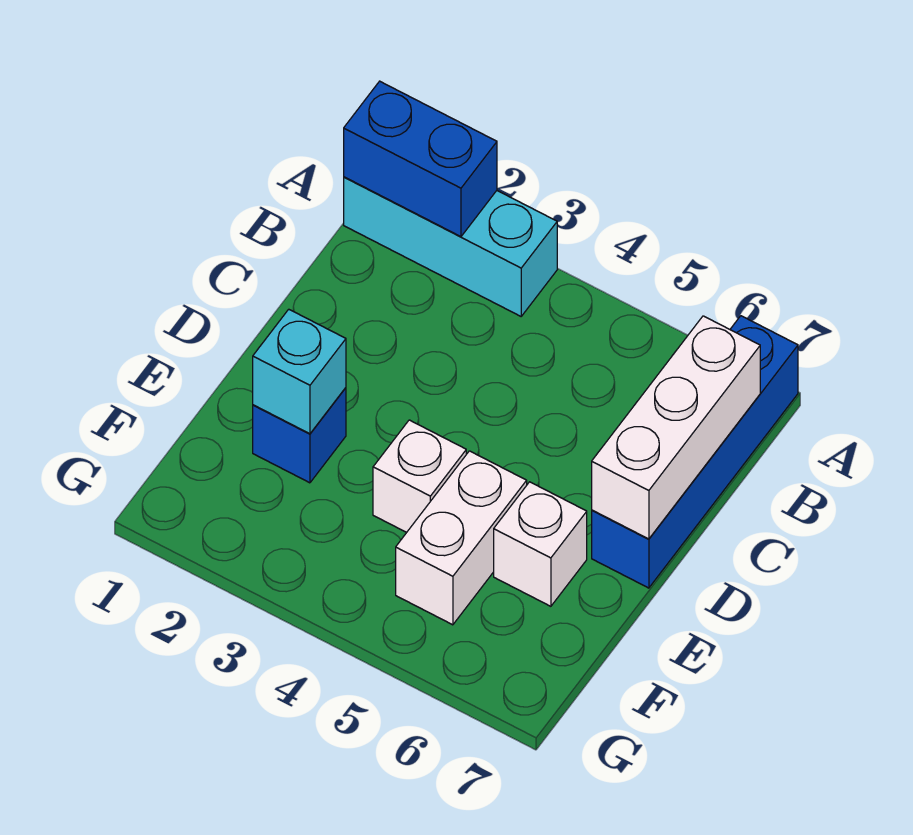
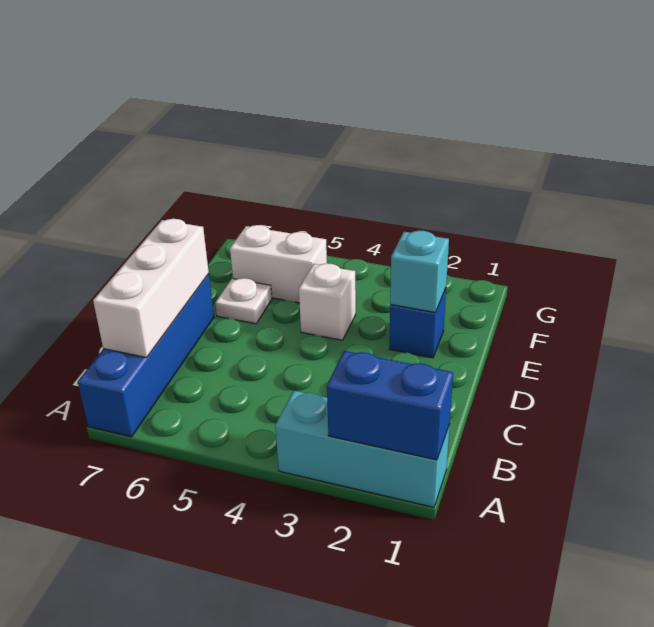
white 1x2 brick [396,451,527,625] -> white 1x2 brick turned to [230,225,327,303]
white 1x1 brick [494,482,587,606] -> white 1x1 plate [215,278,272,324]

